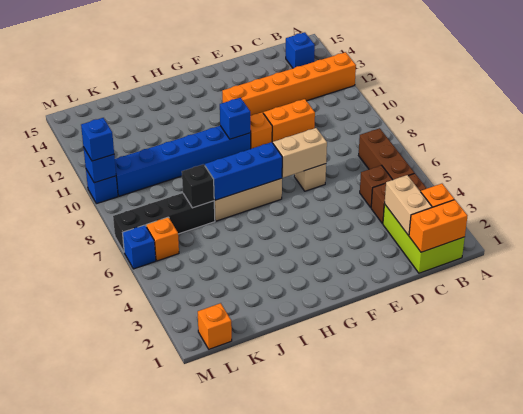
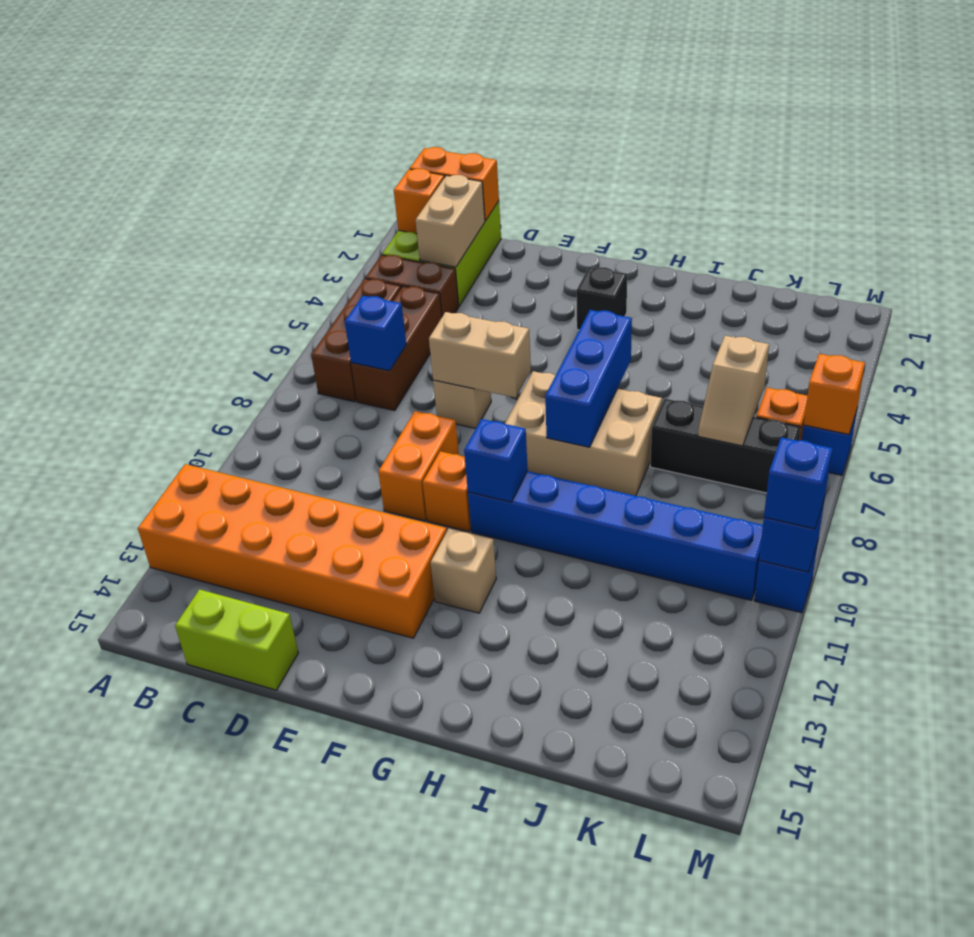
orange 1x6 brick [222,52,356,116] -> orange 2x6 brick [138,464,447,638]
blue 1x1 brick [286,32,315,68] -> blue 1x1 brick moved to [345,296,406,371]
brown 1x1 brick [360,165,393,207] -> brown 1x3 brick [351,286,442,411]
none -> lime 1x2 brick [175,589,298,690]
orange 1x2 brick [263,99,315,143] -> orange 1x2 brick turned to [378,411,459,521]
blue 1x3 brick [205,142,282,200] -> blue 1x3 brick turned to [545,310,632,447]
none -> tan 1x1 brick [430,528,496,613]
black 1x4 brick [113,193,215,251] -> black 1x3 brick [650,398,801,493]
black 1x1 brick [182,164,214,208] -> black 1x1 brick moved to [576,267,627,330]
none -> tan 1x2 slope [698,336,769,446]
orange 1x1 brick [198,303,232,349] -> orange 1x1 brick moved to [804,354,865,434]

